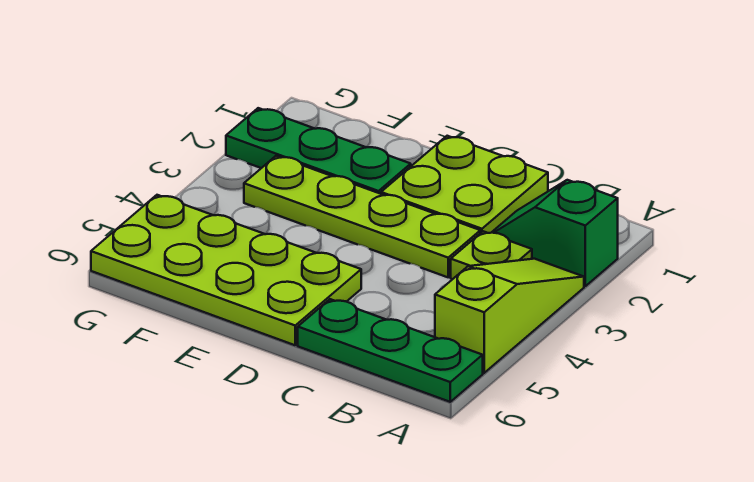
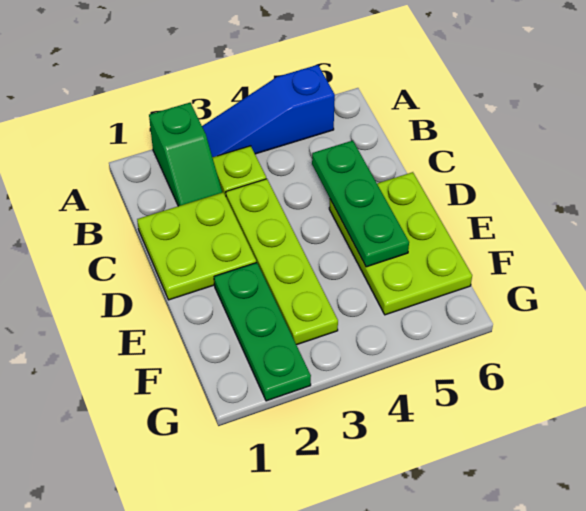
lime 1x3 slope [435,259,584,373] -> blue 1x3 slope [202,65,335,157]
green 1x3 plate [298,299,483,402] -> green 1x3 plate moved to [312,141,409,267]
lime 2x4 plate [91,195,361,345] -> lime 2x3 plate [329,172,472,315]

